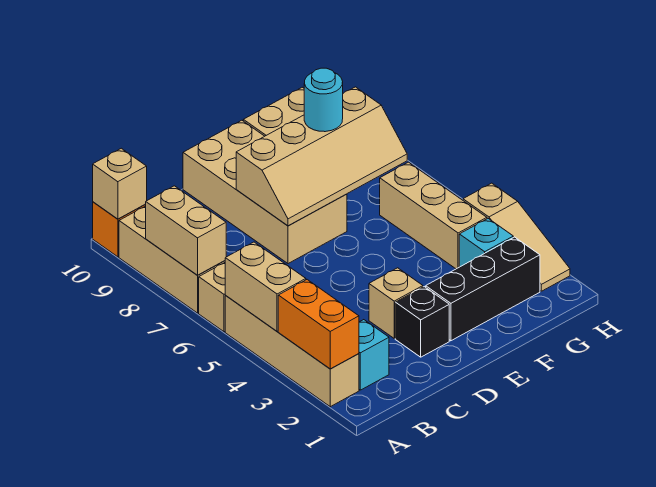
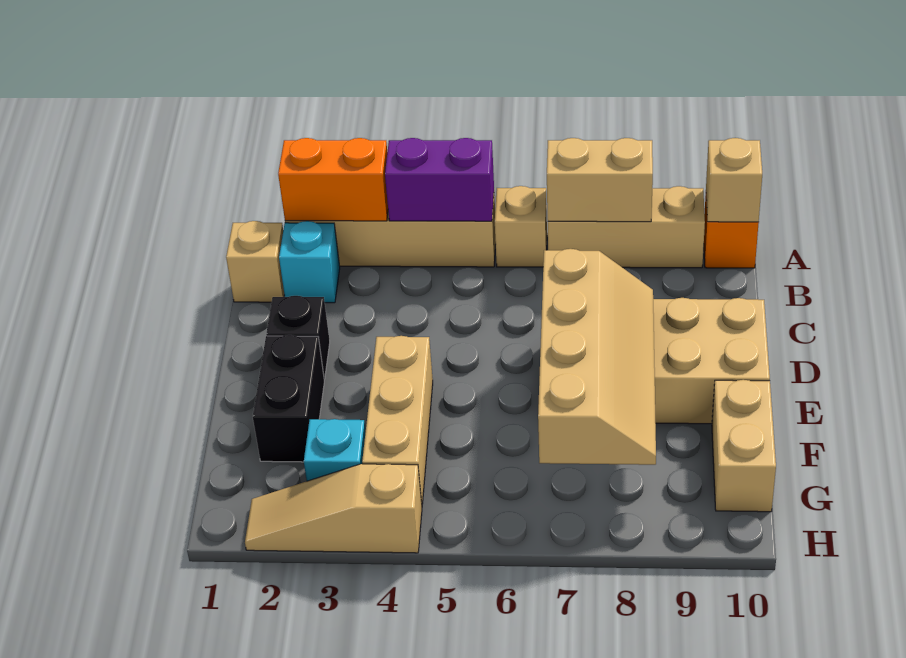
tan 1x2 brick [225,242,306,331] -> purple 1x2 brick [385,138,494,221]
tan 1x1 brick [369,268,423,338] -> tan 1x1 brick moved to [226,221,284,302]
tan 2x4 slope [236,87,407,226] -> tan 2x4 slope turned to [538,249,656,465]
black 1x3 brick [426,237,540,341] -> black 1x2 brick [253,335,324,462]
cyan 1x1 round brick [304,68,343,132] -> none
tan 1x3 brick [380,162,487,269] -> tan 1x3 brick turned to [362,336,433,504]

